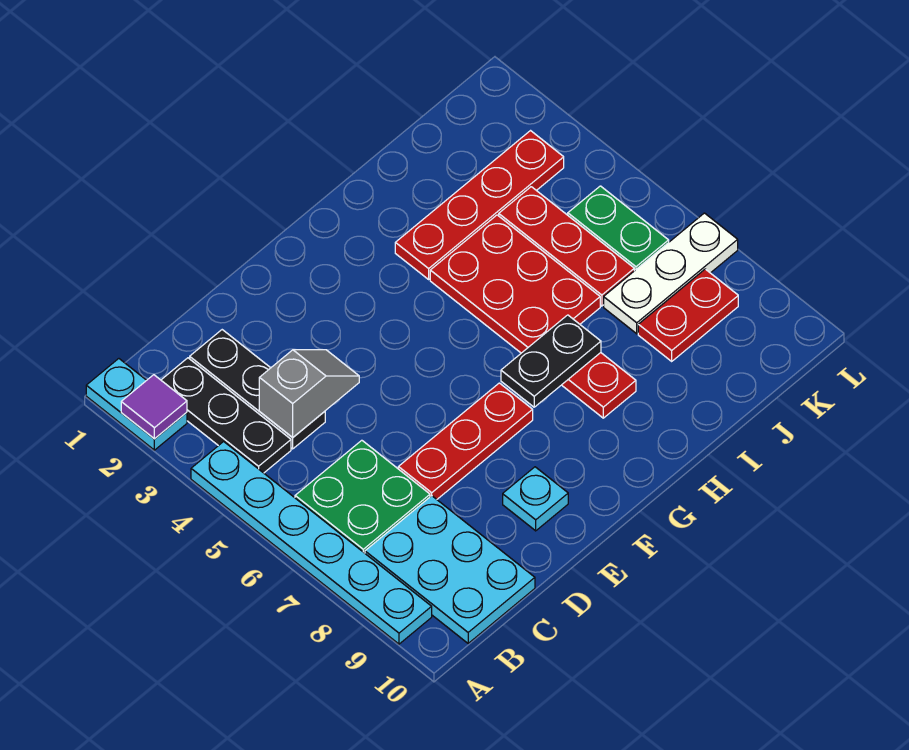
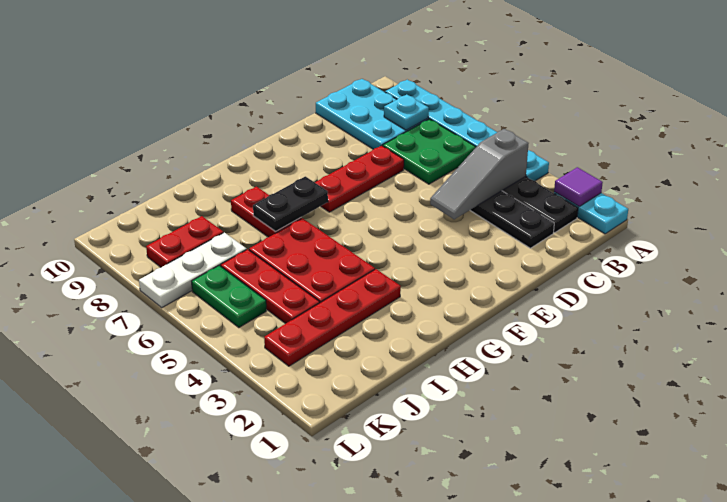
grey 1x2 slope [259,350,359,438] -> grey 1x3 slope [430,129,529,219]
cyan 1x1 plate [503,467,568,531] -> cyan 1x1 plate moved to [384,94,429,130]

